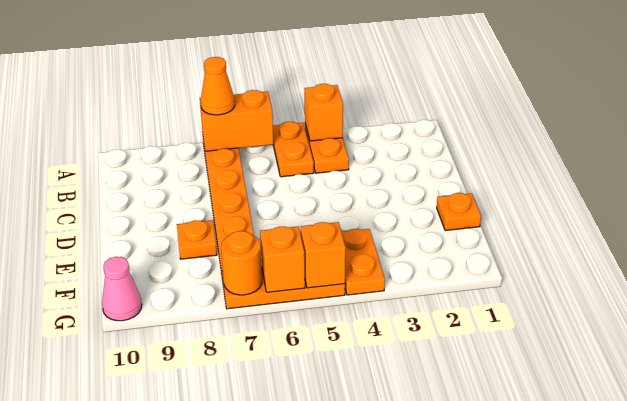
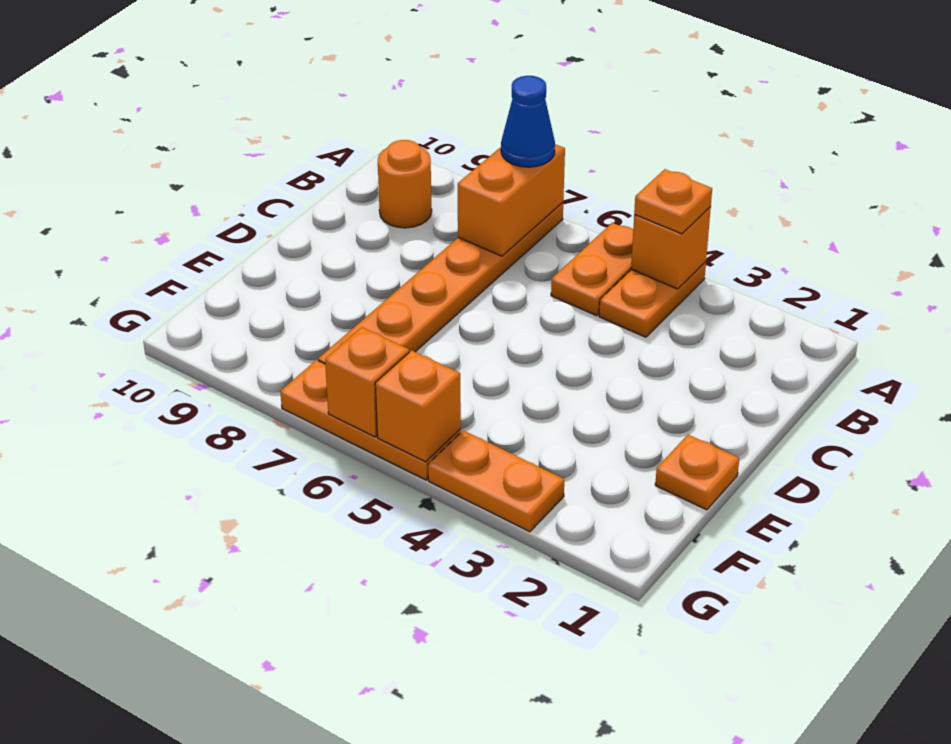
orange 1x2 brick [200,90,274,151] -> orange 1x2 brick turned to [458,144,565,256]
orange 1x1 cone [200,57,235,115] -> blue 1x1 cone [501,76,555,167]
orange 1x1 plate [177,220,217,259] -> orange 1x1 plate moved to [634,169,712,234]
orange 1x2 plate [342,229,385,295] -> orange 1x2 plate turned to [428,431,564,532]
orange 1x1 round brick [221,231,262,295] -> orange 1x1 round brick moved to [378,140,432,228]
pink 1x1 cone [102,257,142,321] -> none

